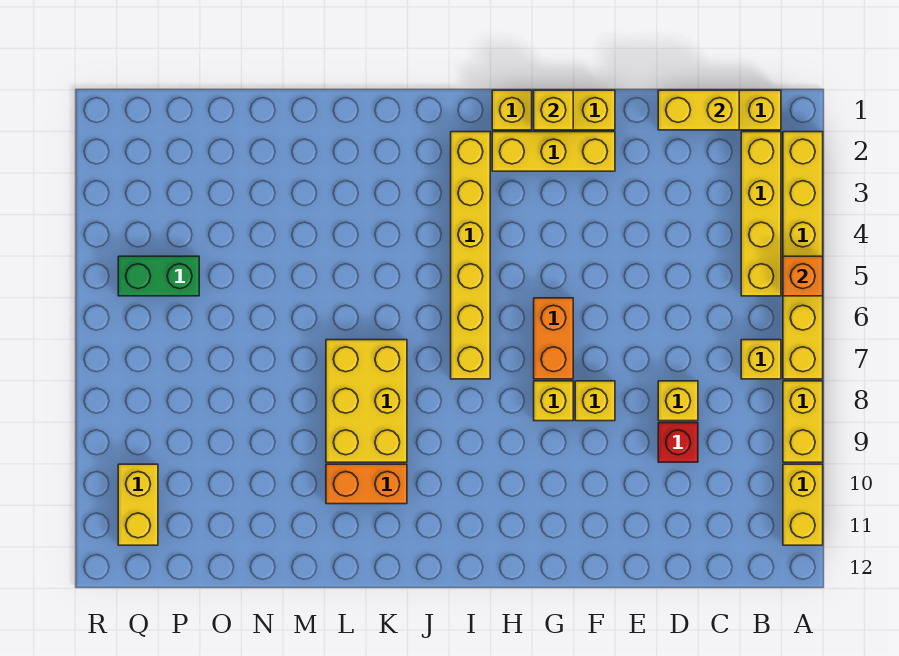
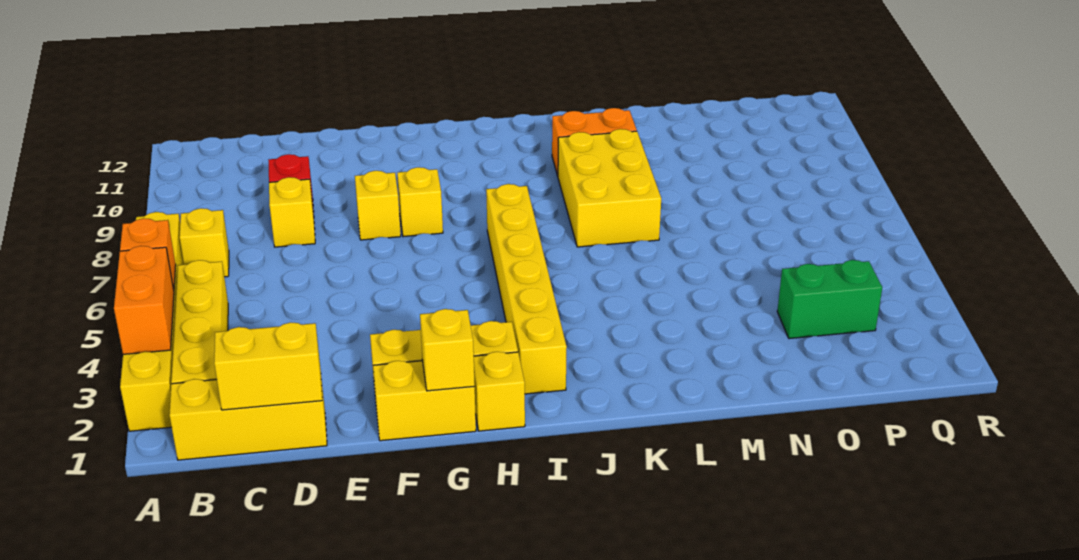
yellow 1x2 brick [783,381,823,462] -> none
yellow 1x2 brick [783,464,823,545] -> none
orange 1x2 brick [534,298,573,379] -> orange 1x2 brick moved to [114,246,174,354]
green 1x2 brick [118,256,199,296] -> green 1x2 brick moved to [777,260,882,339]
yellow 1x2 brick [118,464,158,545] -> none

